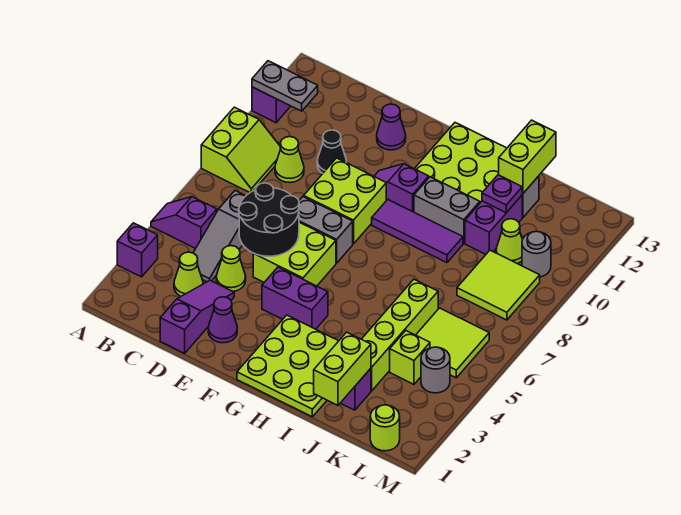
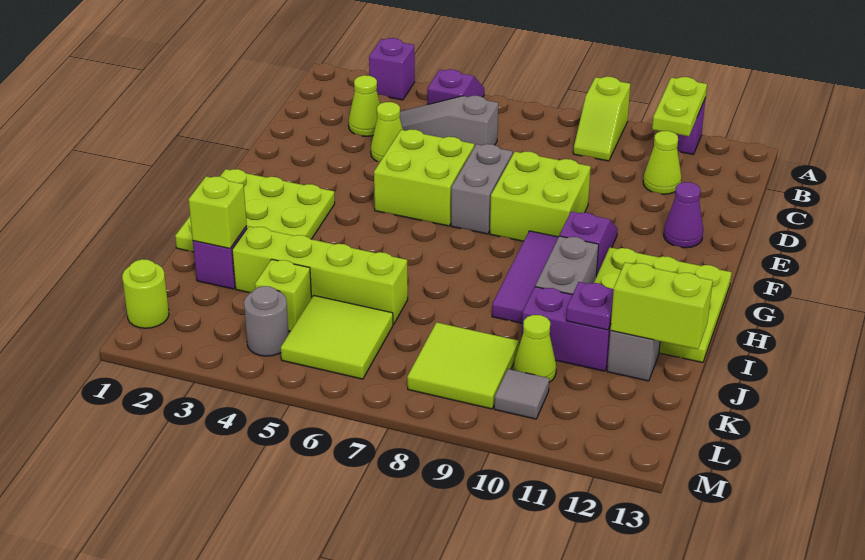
lime 2x2 slope [201,107,281,192] -> lime 1x2 slope [573,77,630,161]
grey 1x2 plate [252,61,318,111] -> lime 1x2 plate [652,77,707,136]
lime 1x1 cone [275,137,304,183] -> lime 1x1 cone moved to [643,131,681,194]
purple 1x3 slope [160,281,234,353] -> none
black 2x2 round brick [239,183,299,256] -> none
black 1x1 cone [317,130,346,173] -> none
purple 1x1 cone [208,297,237,343] -> none
purple 1x2 brick [262,267,328,329] -> none
lime 1x2 brick [314,332,371,405] -> lime 1x1 brick [189,176,247,248]
grey 1x1 round brick [522,231,551,277] -> grey 1x1 tile [494,369,549,419]

